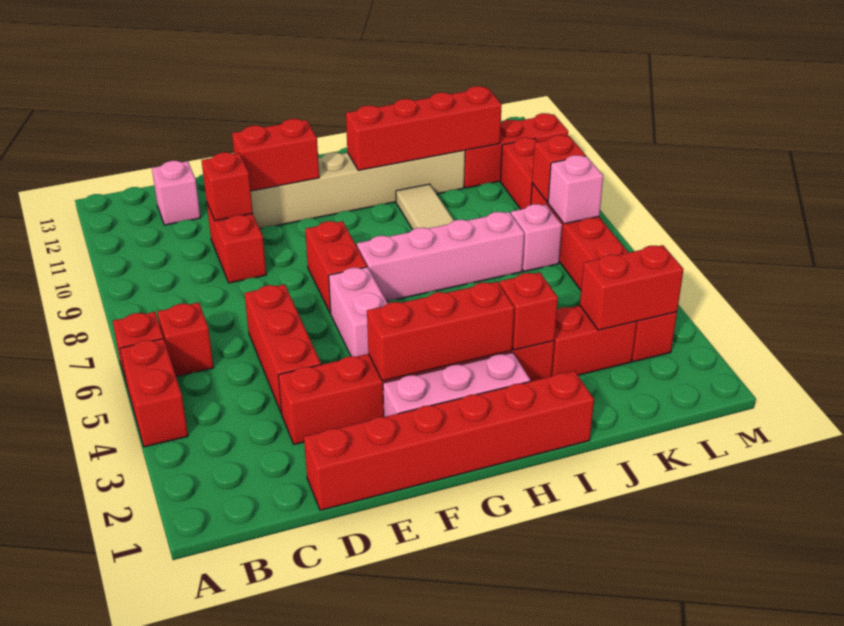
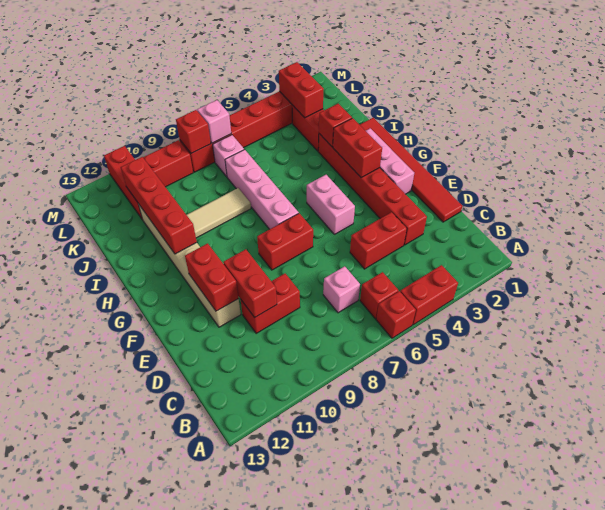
pink 1x1 brick [152,161,200,225] -> pink 1x1 brick moved to [323,266,360,313]
red 1x6 brick [304,371,594,510] -> red 1x6 tile [360,118,462,222]
red 1x3 brick [245,284,321,414] -> red 1x2 brick [350,212,407,269]
red 1x1 brick [202,152,253,221] -> red 1x2 brick [223,249,277,317]
red 1x3 brick [367,282,514,381] -> red 1x2 brick [333,118,382,178]
pink 1x2 brick [329,267,388,357] -> pink 1x2 brick turned to [307,175,355,234]

